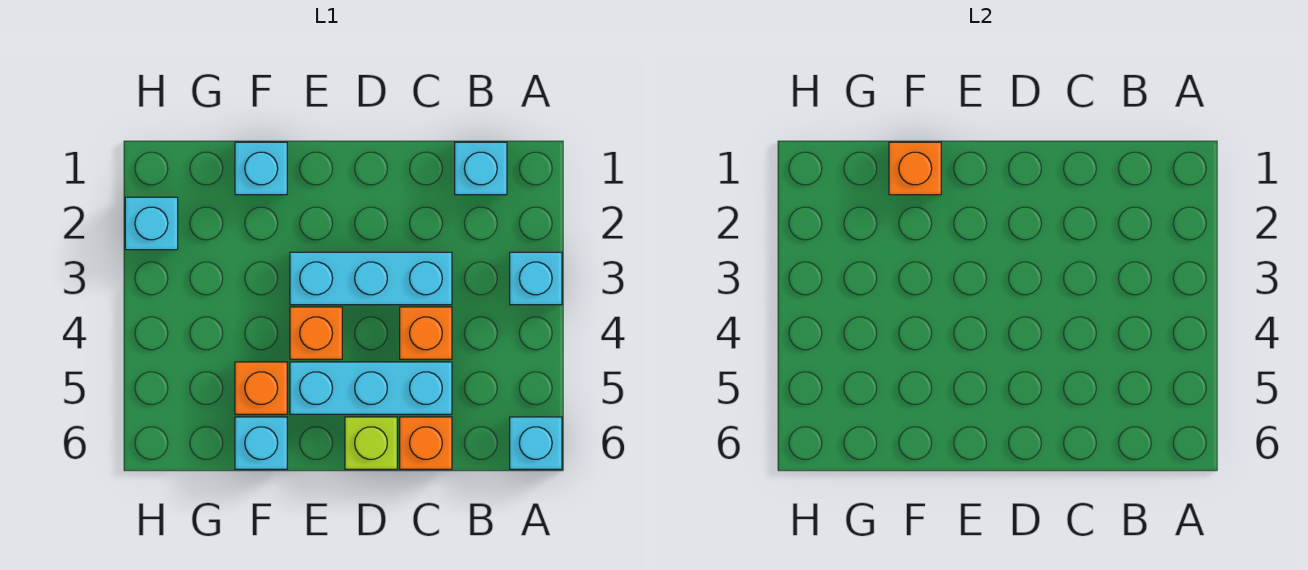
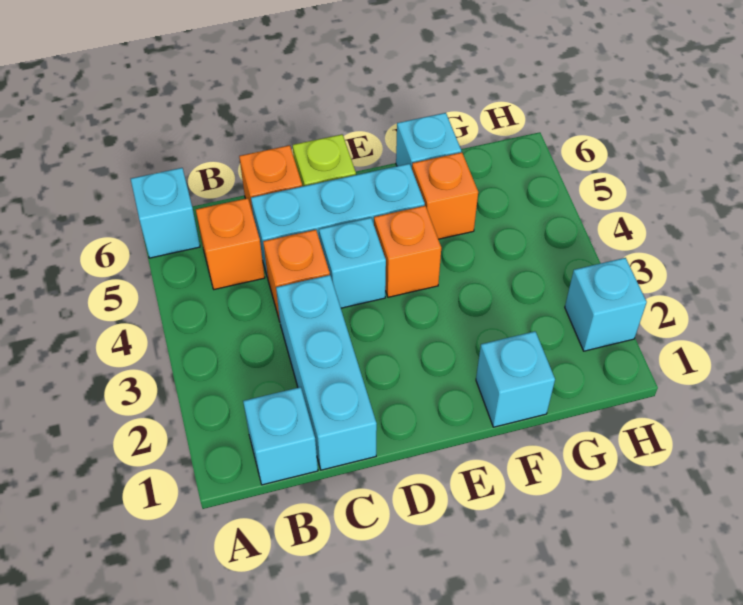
cyan 1x1 brick [510,252,562,305] -> cyan 1x1 brick moved to [319,218,386,308]
cyan 1x3 brick [290,252,452,305] -> cyan 1x3 brick turned to [276,275,377,470]
orange 1x1 brick [889,142,941,195] -> orange 1x1 brick moved to [196,198,265,289]

